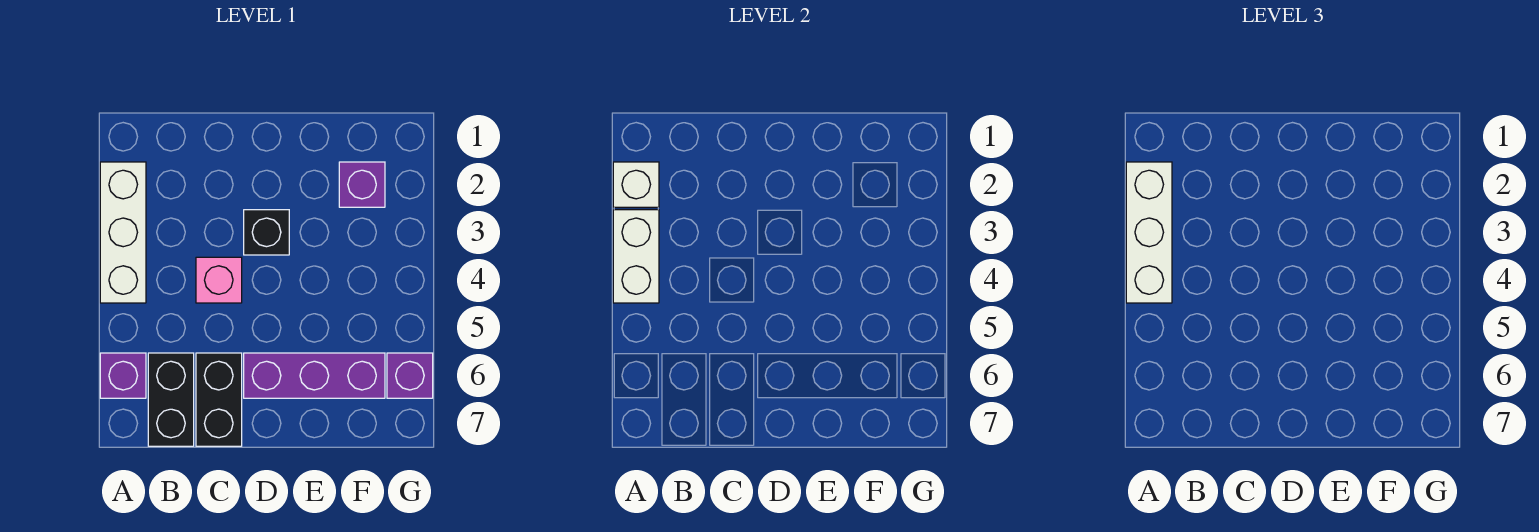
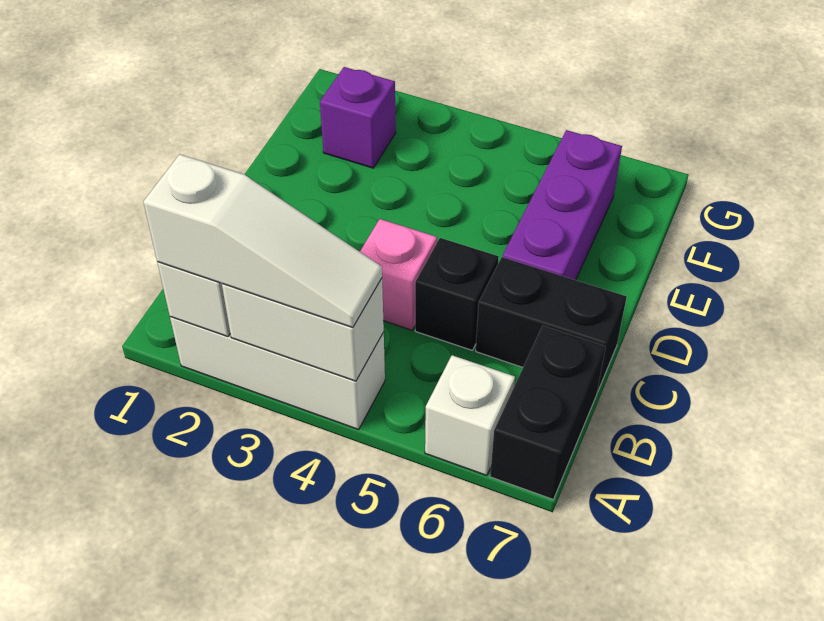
white 1x3 brick [1126,162,1172,303] -> white 1x3 slope [143,154,382,328]
purple 1x1 brick [100,353,146,398] -> white 1x1 brick [425,355,515,476]
black 1x2 brick [148,353,194,446] -> black 1x2 brick turned to [490,326,606,499]
black 1x1 brick [244,210,289,255] -> black 1x1 brick moved to [415,238,499,350]
purple 1x1 brick [387,353,433,398] -> none

